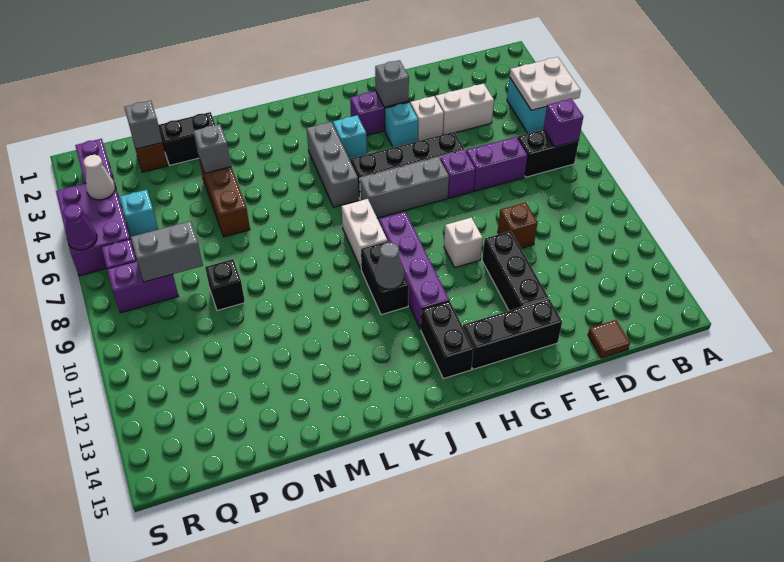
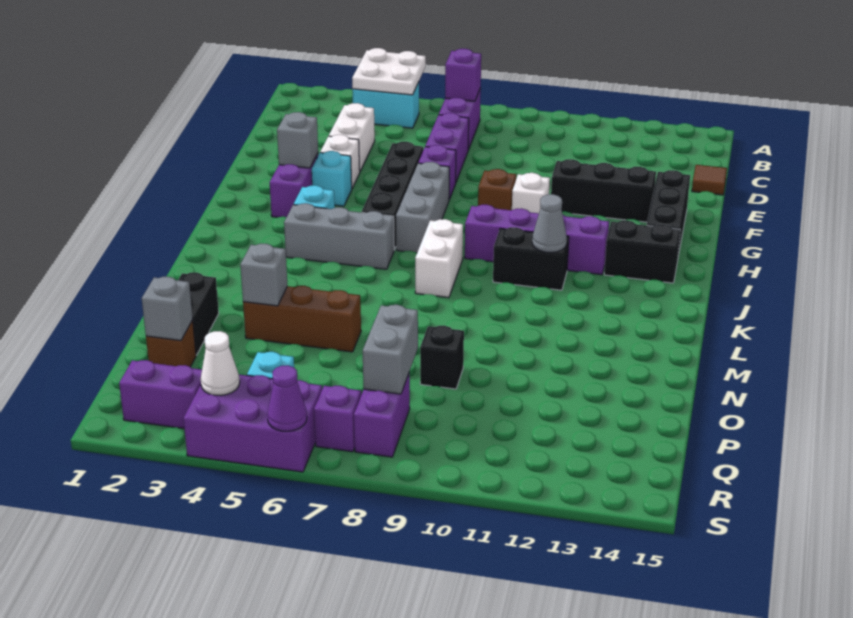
black 1x2 brick [518,130,579,177] -> purple 1x2 brick [439,88,481,150]
brown 1x1 brick [498,202,538,248] -> brown 1x1 brick moved to [478,169,516,210]
white 1x2 brick [342,199,387,269] -> white 1x2 brick turned to [415,219,463,298]

